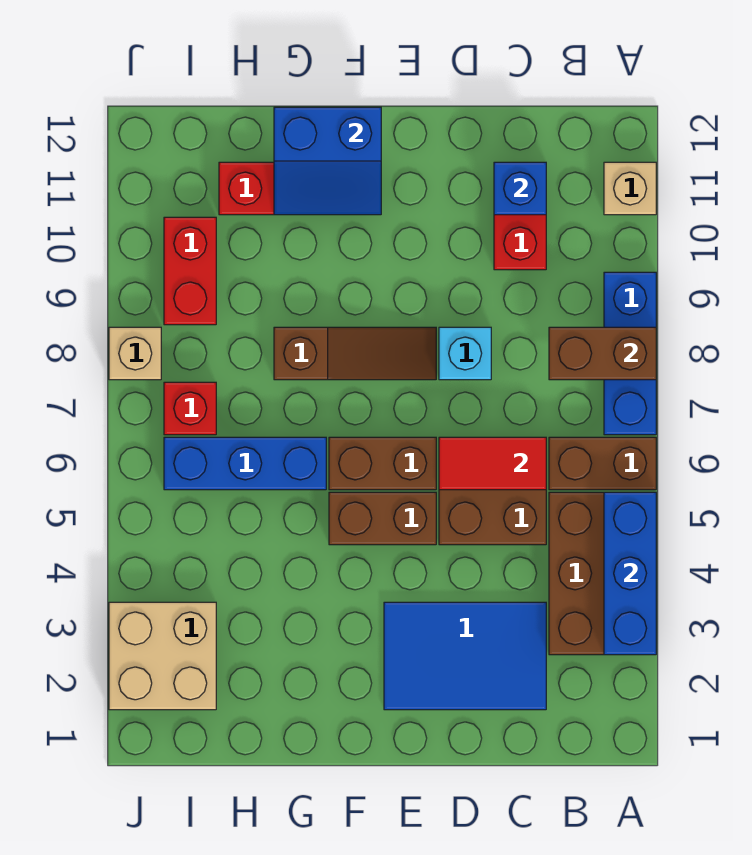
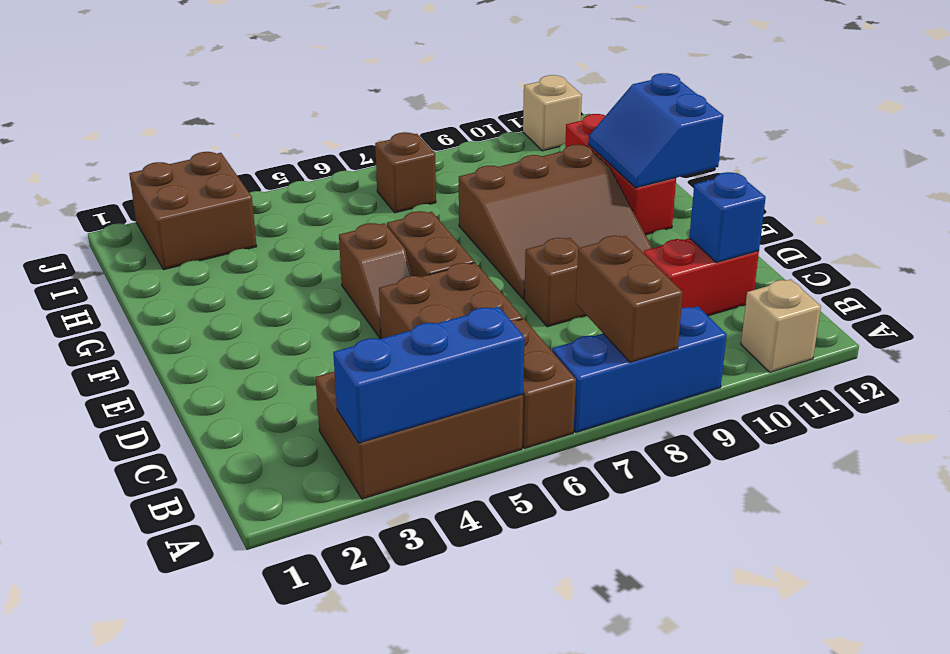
blue 2x3 tile [384,602,546,710] -> none
red 1x2 tile [439,437,546,490] -> none
cyan 1x1 brick [439,327,491,380] -> brown 1x1 brick [524,238,587,327]
brown 1x2 brick [329,492,436,545] -> brown 1x2 slope [339,223,413,339]
brown 1x3 slope [274,327,436,380] -> brown 3x3 slope [459,145,652,299]
blue 1x3 brick [164,437,326,490] -> none
tan 2x2 brick [109,602,216,710] -> brown 2x2 brick [129,152,257,270]
red 1x1 brick [164,382,216,435] -> brown 1x1 brick [375,132,436,213]
red 1x2 brick [164,217,216,325] -> none
tan 1x1 brick [109,327,161,380] -> tan 1x1 brick moved to [523,75,582,151]

